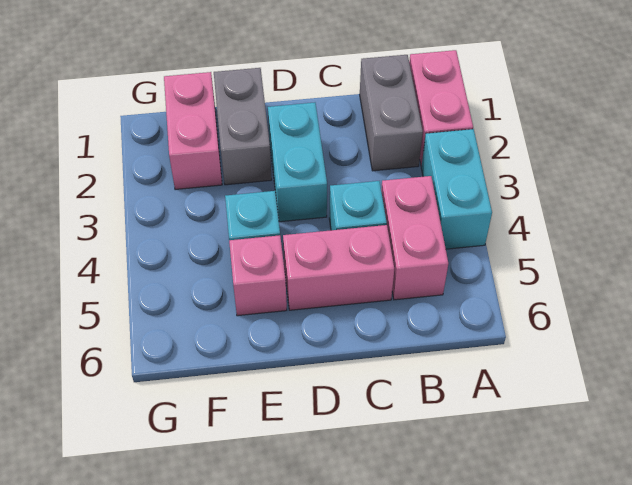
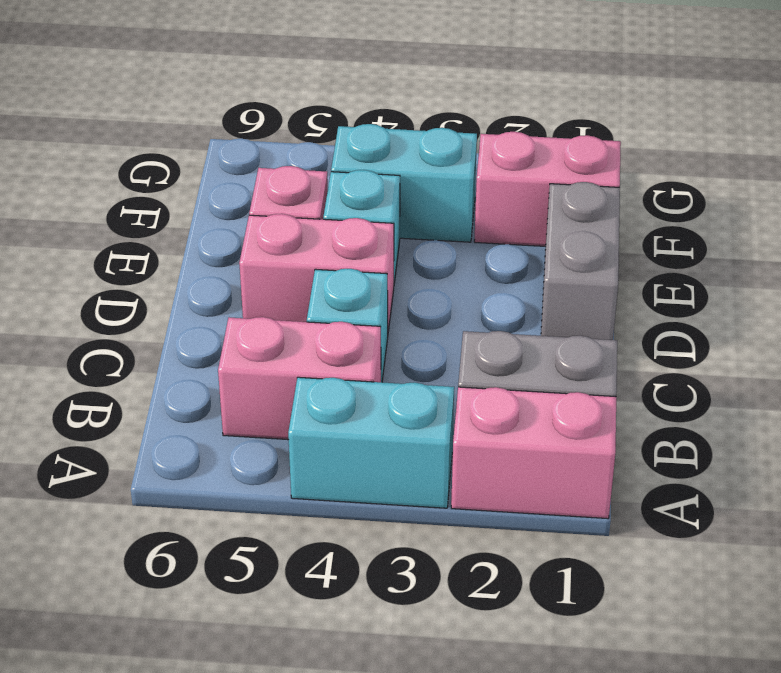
pink 1x2 brick [283,225,394,310] -> pink 1x2 brick turned to [239,214,394,332]
cyan 1x2 brick [268,103,327,222] -> cyan 1x2 brick moved to [331,124,477,242]
grey 1x2 brick [214,68,272,185] -> grey 1x2 brick turned to [541,182,620,340]

